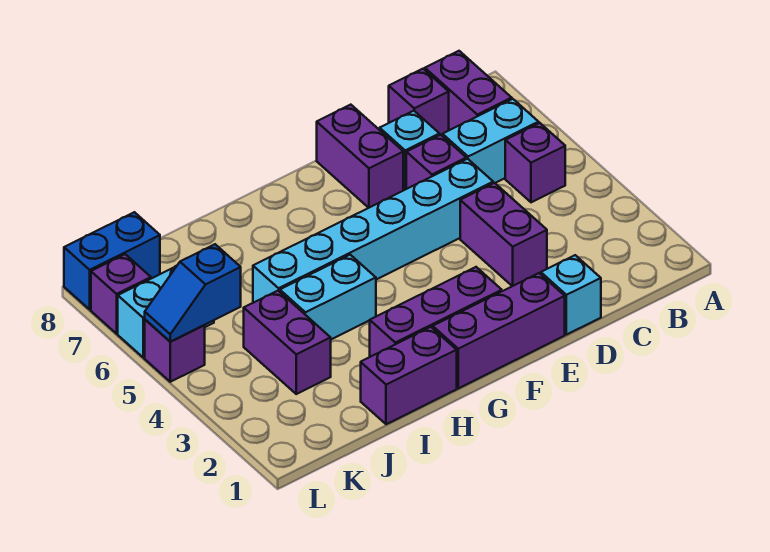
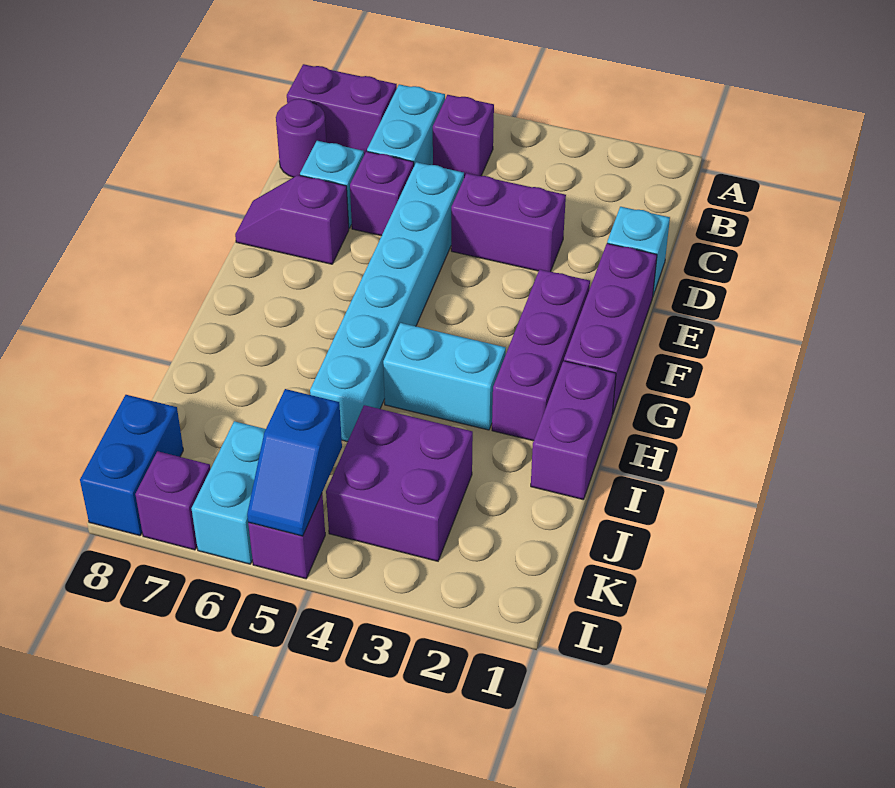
purple 1x1 brick [389,69,449,135] -> purple 1x1 round brick [276,99,326,177]
purple 1x2 brick [317,105,403,208] -> purple 1x2 slope [235,175,349,264]
cyan 1x2 brick [280,255,376,339] -> cyan 1x2 brick turned to [383,323,506,430]
purple 1x2 brick [244,291,331,394] -> purple 2x2 brick [326,405,473,561]

